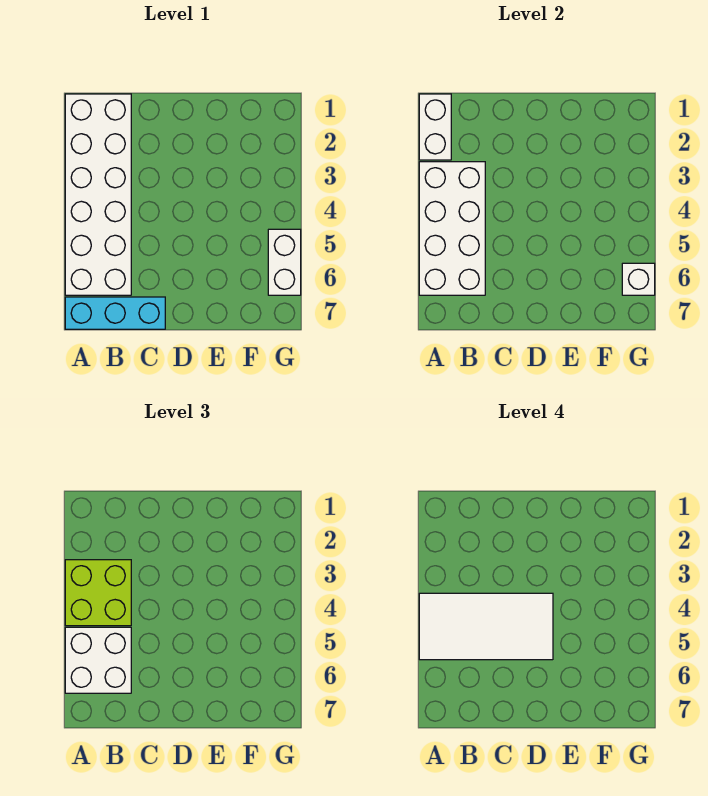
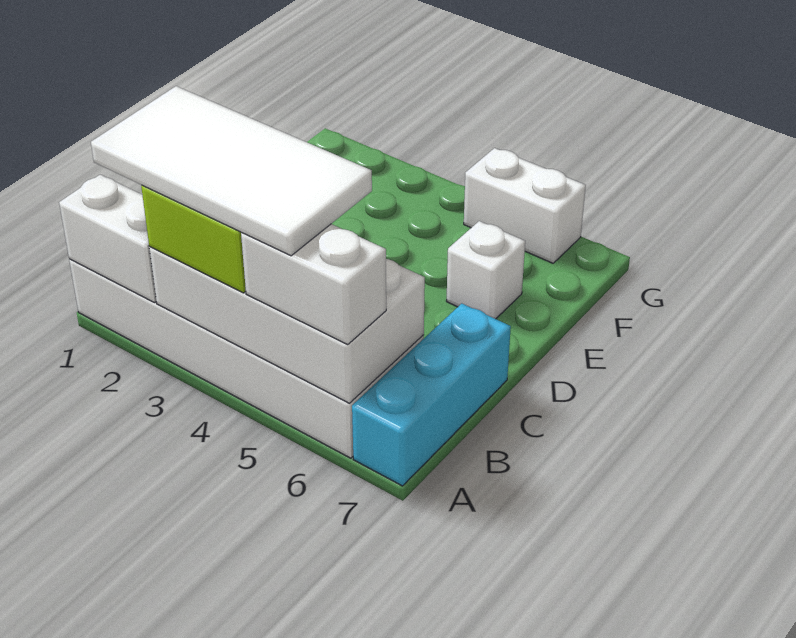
white 2x4 tile [419,593,553,660] -> white 2x4 tile turned to [91,86,372,256]
white 2x2 brick [65,627,131,693] -> white 1x2 brick [241,224,386,344]
white 1x1 brick [622,263,655,295] -> white 1x1 brick moved to [447,221,525,319]

